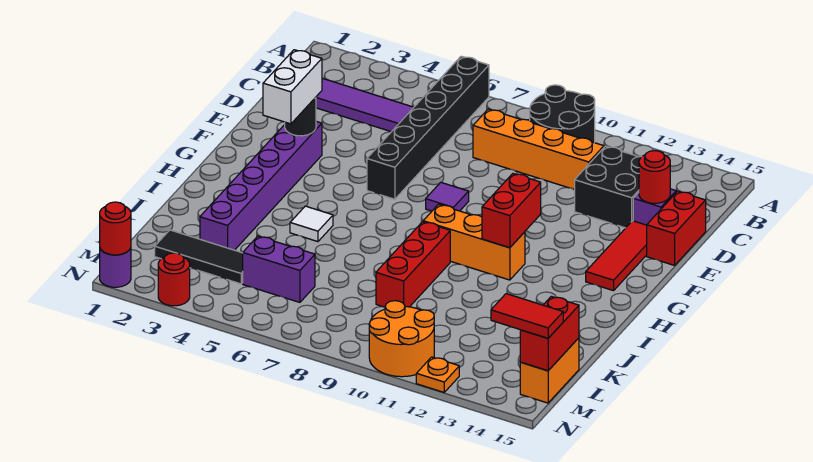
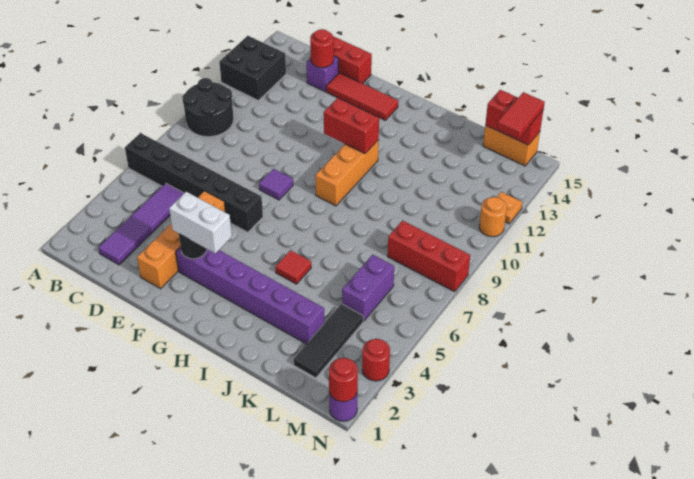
orange 1x4 brick [473,109,604,190] -> orange 1x4 brick moved to [137,191,225,289]
black 2x2 brick [575,146,641,228] -> black 2x2 brick moved to [219,36,286,100]
white 1x1 tile [290,206,333,242] -> red 1x1 tile [275,250,311,284]
red 1x3 brick [376,222,450,307] -> red 1x3 brick moved to [388,220,470,292]
orange 2x2 round brick [369,301,434,377] -> orange 1x1 round brick [479,197,507,237]

